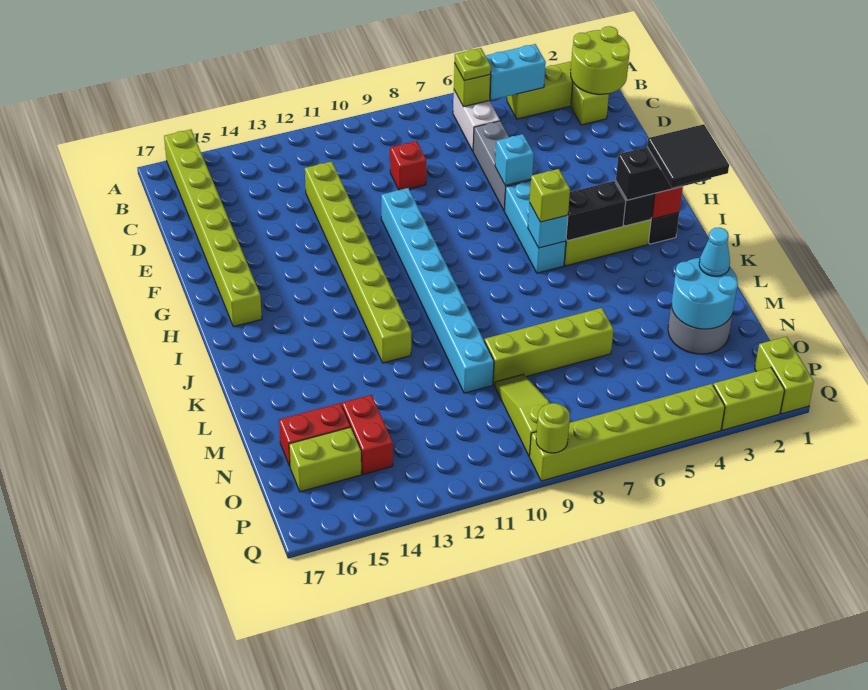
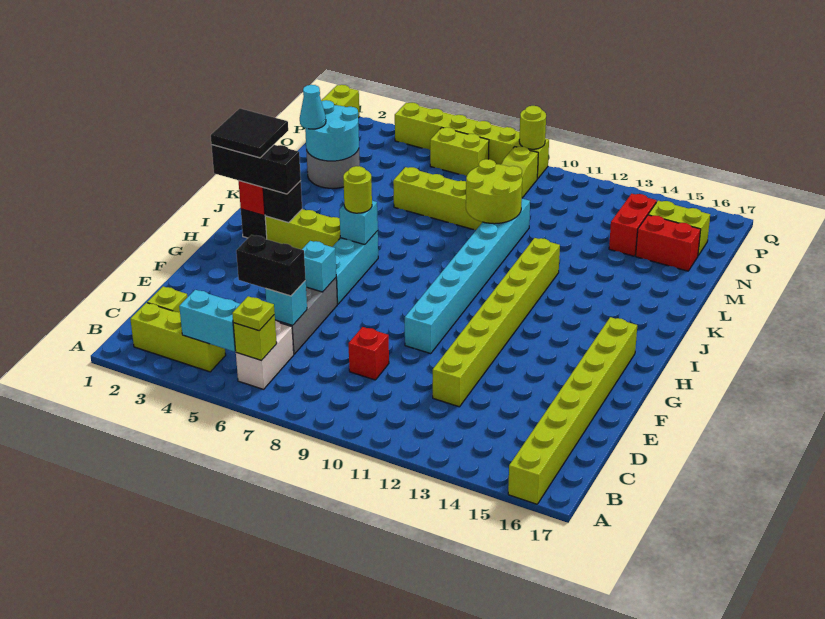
lime 2x2 round brick [571,26,630,94] -> lime 2x2 round brick moved to [466,159,522,224]
none -> cyan 1x1 brick [265,281,307,325]
black 1x2 brick [566,181,626,241] -> black 1x2 brick moved to [236,235,306,296]
lime 1x1 brick [529,169,570,222] -> lime 1x1 round brick [343,166,372,213]
lime 1x2 brick [713,368,785,430] -> lime 1x2 brick moved to [430,127,489,176]

